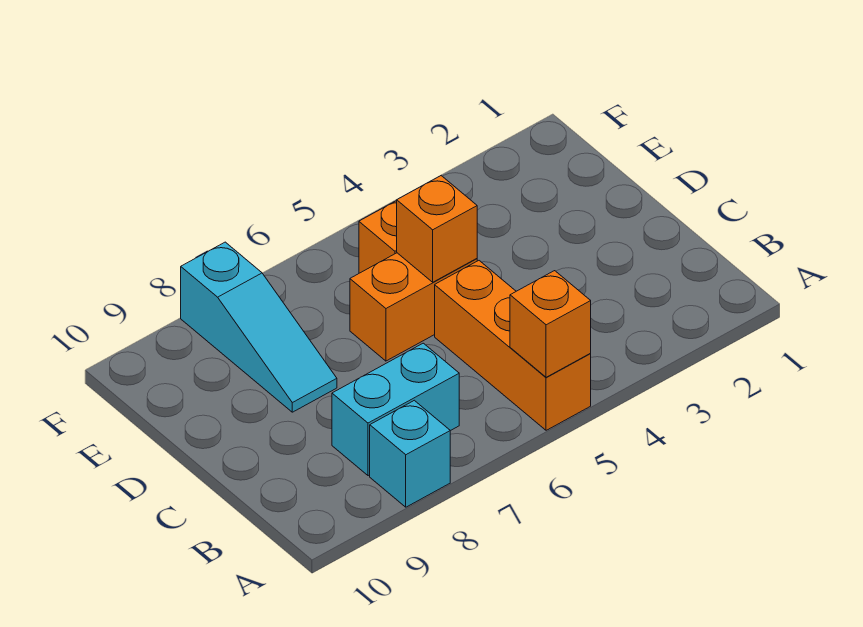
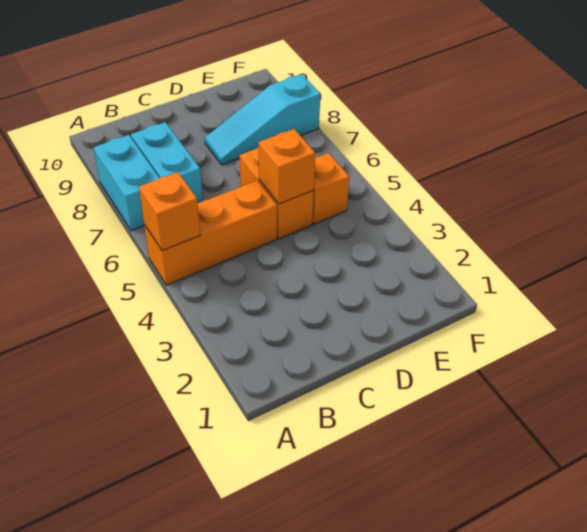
cyan 1x1 brick [370,400,450,507] -> cyan 1x2 brick [94,135,159,231]

